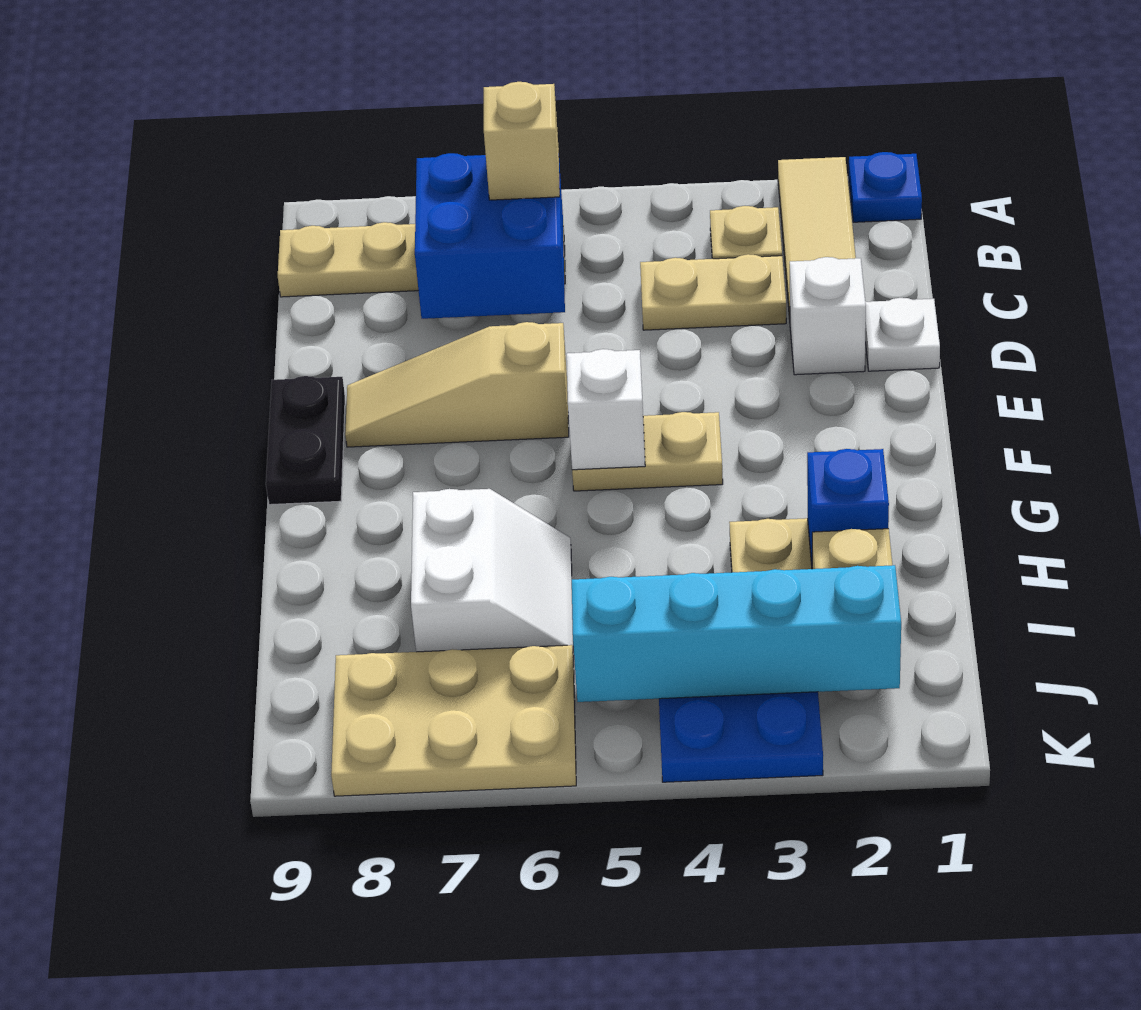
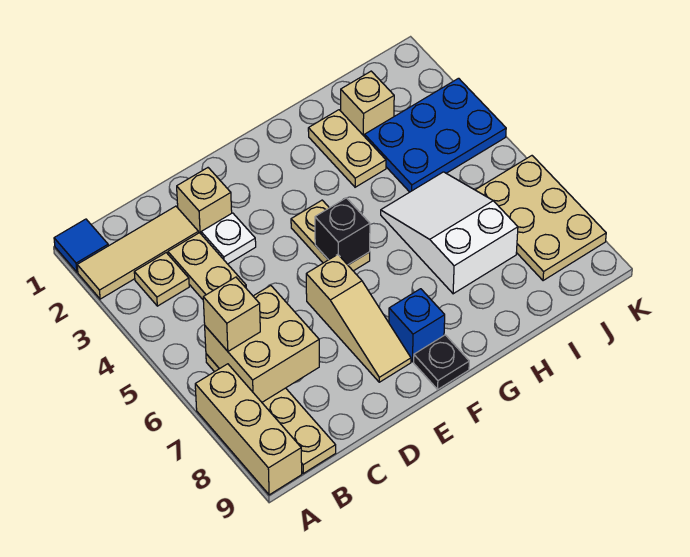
blue 1x1 plate [849,152,922,222] -> blue 1x1 tile [54,219,108,272]
none -> tan 1x3 brick [195,364,302,495]
blue 2x2 brick [415,153,565,319] -> tan 2x2 brick [205,285,319,402]
white 1x1 plate [865,298,940,371] -> white 1x1 plate moved to [201,213,256,264]
white 1x1 brick [790,257,866,375] -> tan 1x1 brick [177,168,232,234]
black 1x2 plate [266,376,345,505] -> black 1x1 plate [414,335,469,389]
white 1x1 brick [567,349,645,470] -> black 1x1 brick [315,198,370,265]
blue 1x1 brick [807,449,889,565] -> blue 1x1 brick moved to [389,289,445,362]
white 2x2 slope [411,489,574,662] -> white 2x3 slope [381,172,518,294]
cyan 1x4 brick [572,565,901,702] -> none

